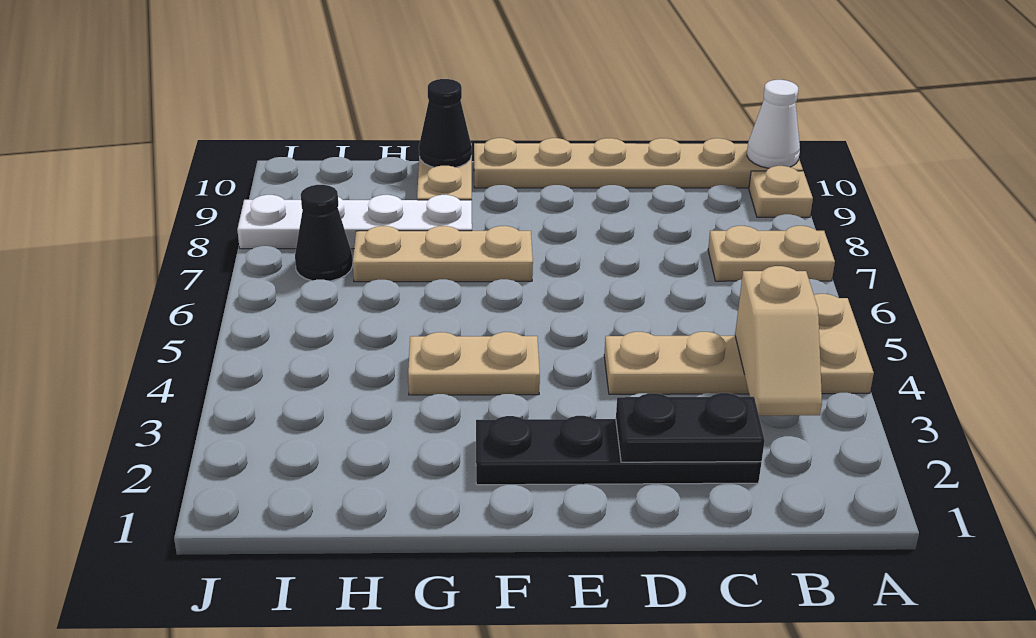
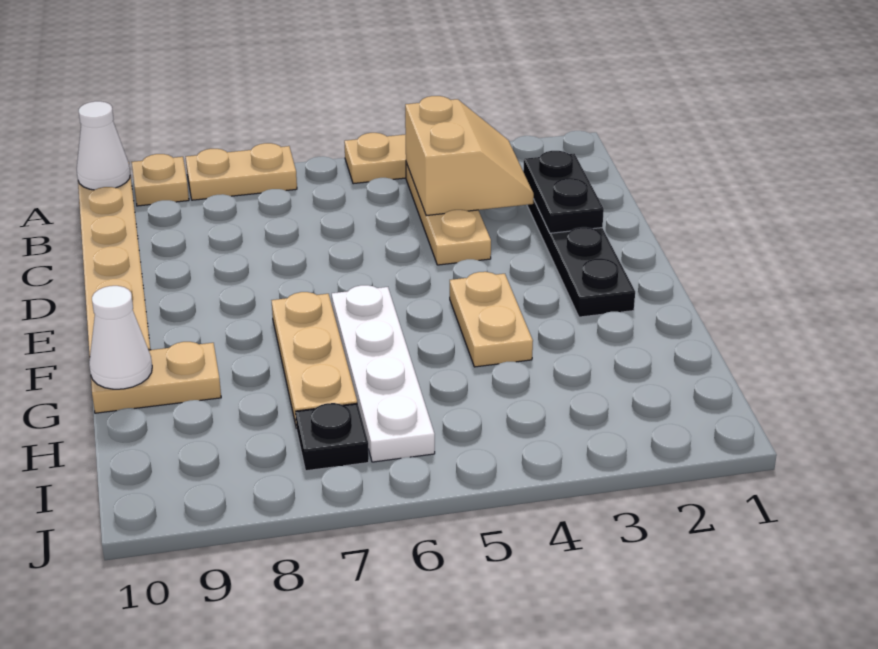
tan 1x2 plate [708,226,835,281] -> tan 1x2 plate turned to [186,143,297,200]
tan 1x2 slope [735,266,822,416] -> tan 2x2 slope [405,96,534,216]
white 1x4 plate [237,195,472,249] -> white 1x4 plate moved to [332,285,435,462]
black 1x1 cone [419,79,472,168] -> white 1x1 cone [89,286,152,389]
black 1x1 cone [295,185,353,281] -> black 1x1 plate [296,403,369,471]

